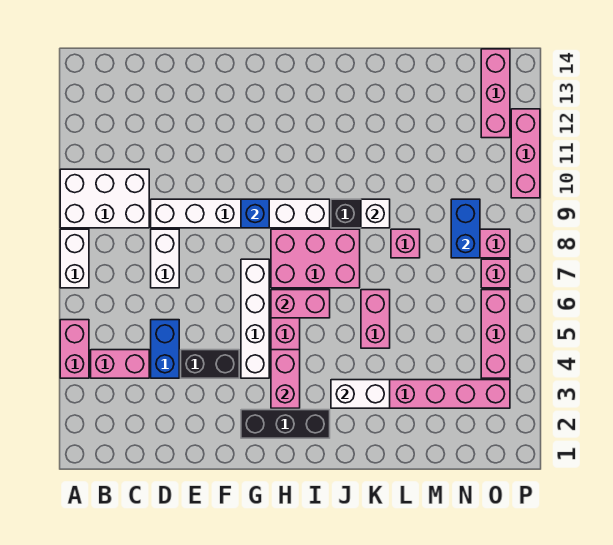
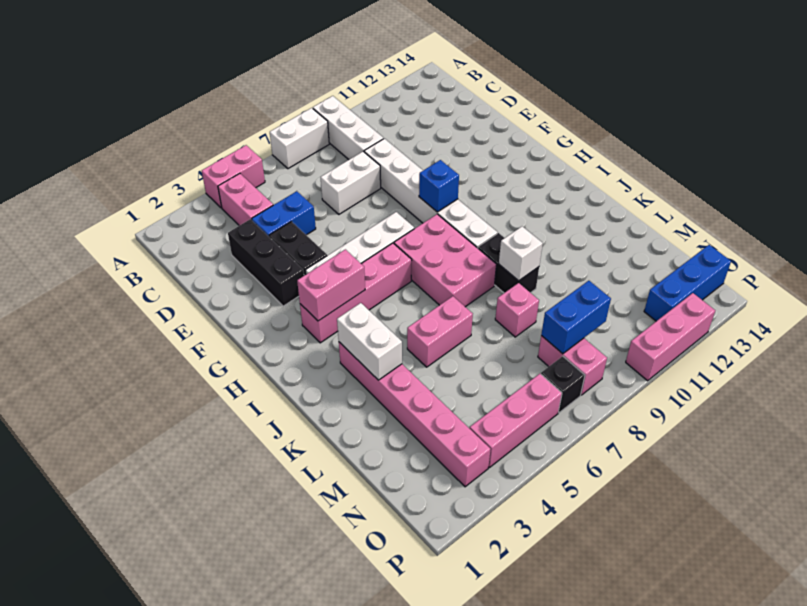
white 2x3 brick [60,169,149,228] -> white 1x3 brick [313,96,384,159]
black 1x3 brick [241,410,330,438] -> black 1x3 brick moved to [228,219,304,306]
pink 1x2 brick [271,290,330,318] -> none
pink 1x1 brick [481,259,510,288] -> black 1x1 brick [541,356,585,413]
pink 1x3 brick [481,49,510,138] -> blue 1x3 brick [644,245,731,321]

